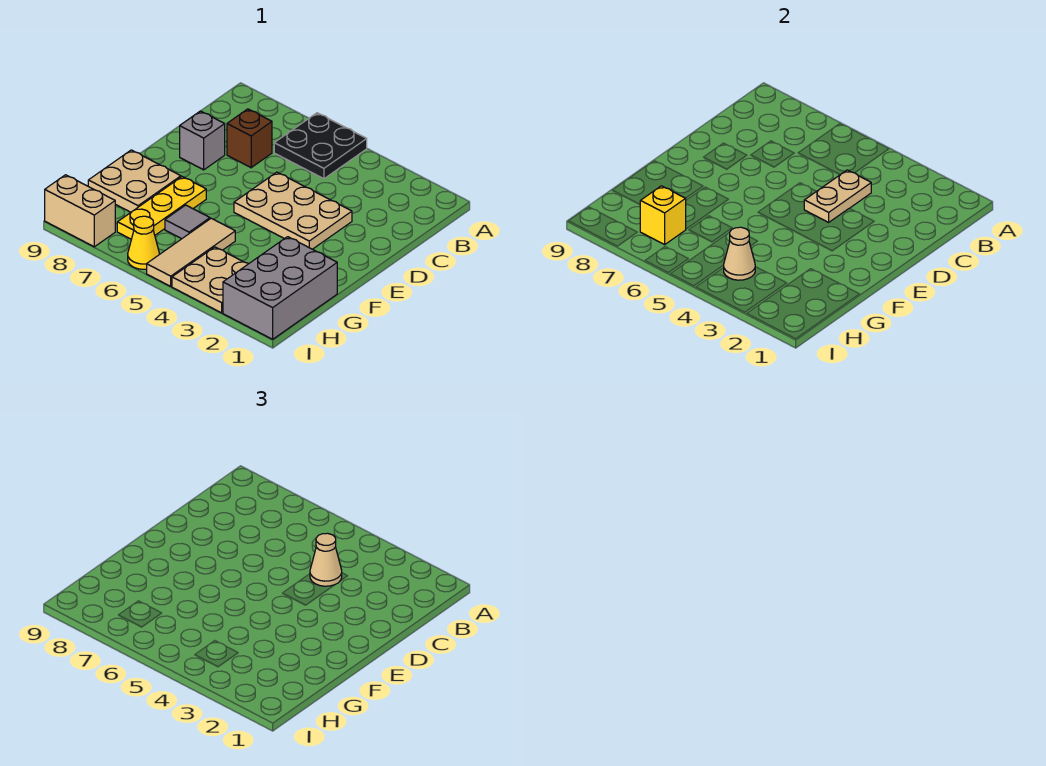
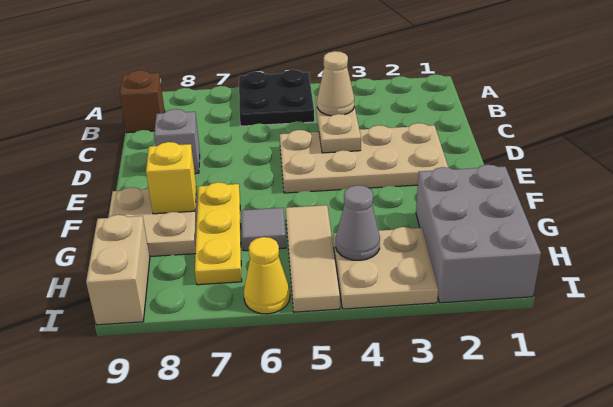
brown 1x1 brick [227,109,272,168] -> brown 1x1 brick moved to [120,70,165,133]
tan 2x3 plate [234,172,352,249] -> tan 2x4 plate [280,123,448,193]
tan 1x1 cone [724,227,755,280] -> grey 1x1 cone [336,185,380,260]
yellow 1x1 brick [640,186,686,245] -> yellow 1x1 brick moved to [146,142,196,214]
tan 1x2 brick [45,175,115,247] -> tan 1x2 brick turned to [86,215,150,325]

